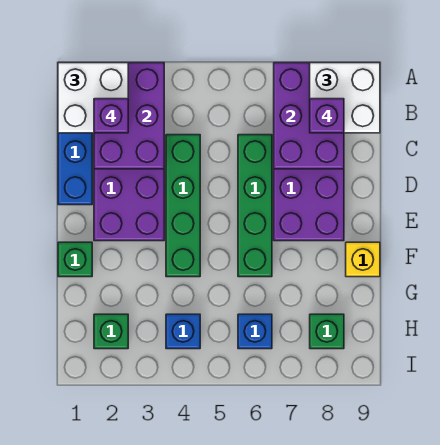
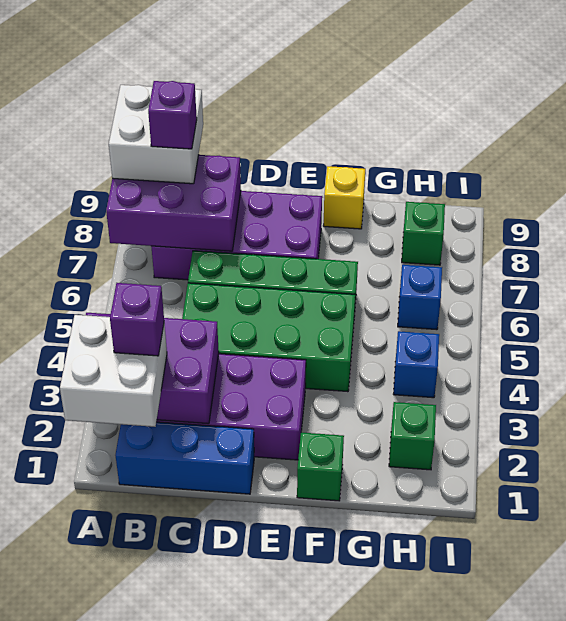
green 1x4 brick [166,135,200,277] -> green 2x4 brick [182,283,355,392]

